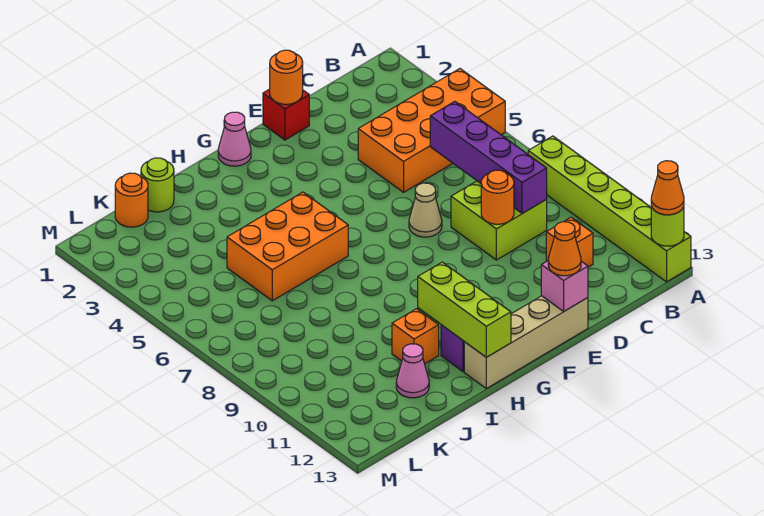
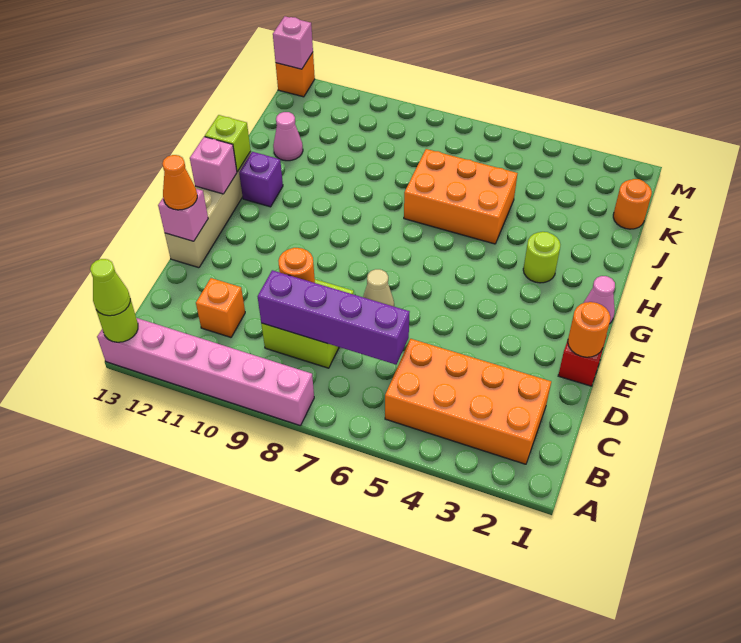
orange 2x4 brick [358,69,505,192] -> orange 2x4 brick turned to [385,339,551,464]
lime 1x6 brick [528,136,691,282] -> pink 1x6 brick [97,318,314,426]
orange 1x1 cone [651,161,684,215] -> lime 1x1 cone [90,259,130,316]
none -> pink 1x1 brick [190,137,237,194]
orange 2x3 brick [227,192,348,301] -> orange 2x3 brick turned to [404,149,518,244]
lime 1x3 brick [418,262,511,357] -> lime 1x1 brick [205,115,251,172]
orange 1x1 brick [392,309,439,364] -> orange 1x1 brick moved to [276,52,315,97]
lime 1x1 round brick [141,158,174,212] -> lime 1x1 round brick moved to [523,232,560,283]
none -> pink 1x1 brick [273,16,313,69]

